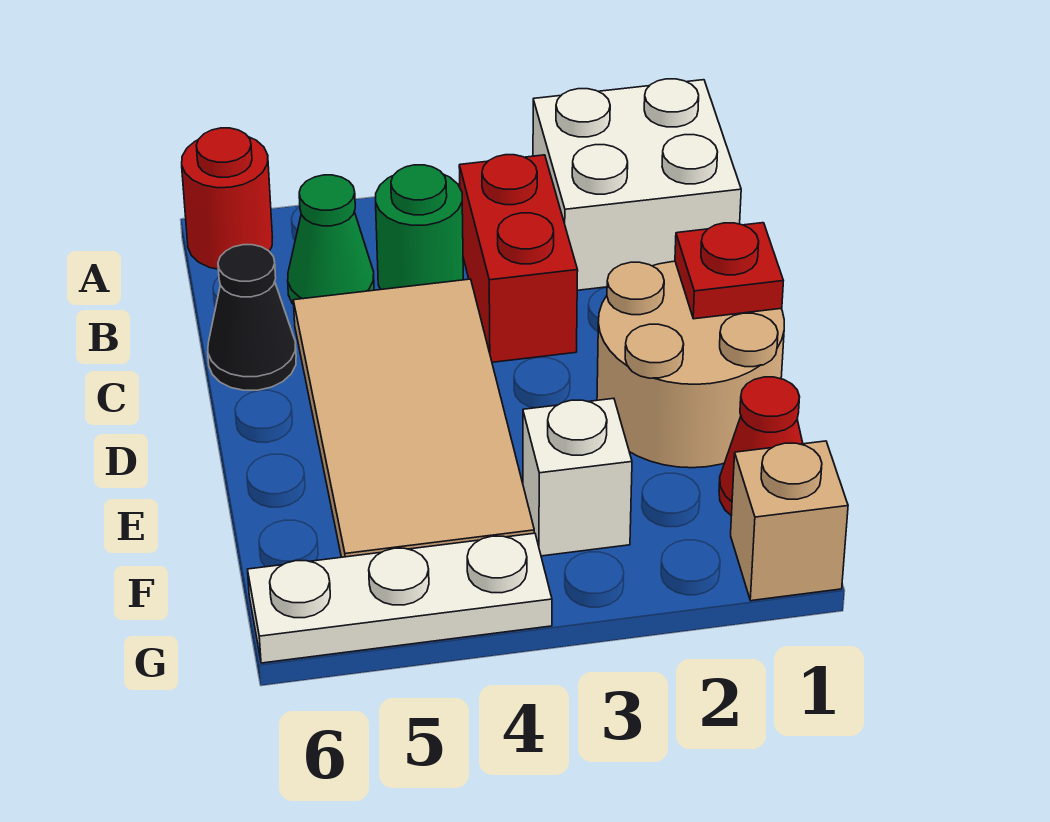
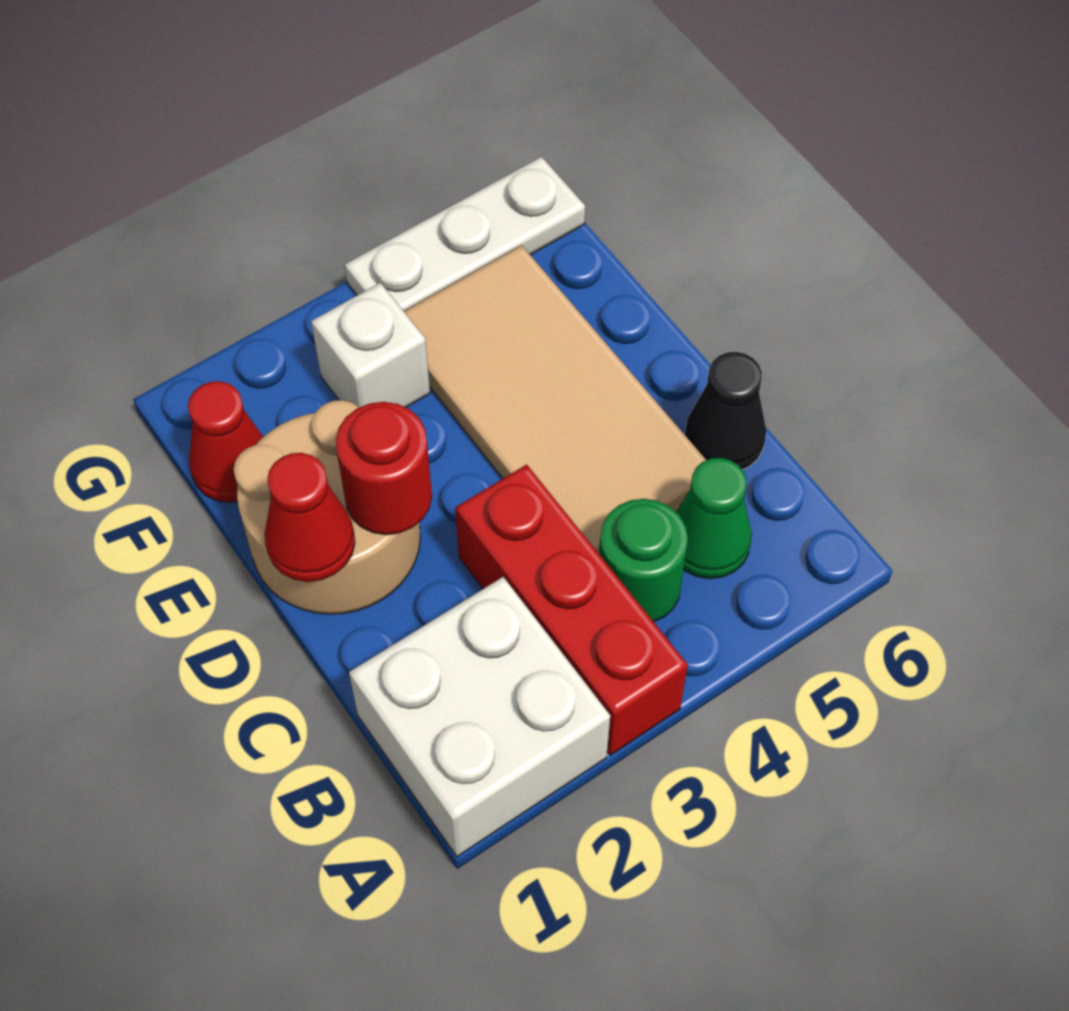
red 1x1 round brick [182,128,272,269] -> red 1x1 round brick moved to [336,402,432,535]
red 1x2 brick [459,155,578,362] -> red 1x3 brick [455,465,688,755]
red 1x1 plate [675,223,783,319] -> red 1x1 cone [265,453,355,582]
tan 1x1 brick [731,441,848,601] -> none

